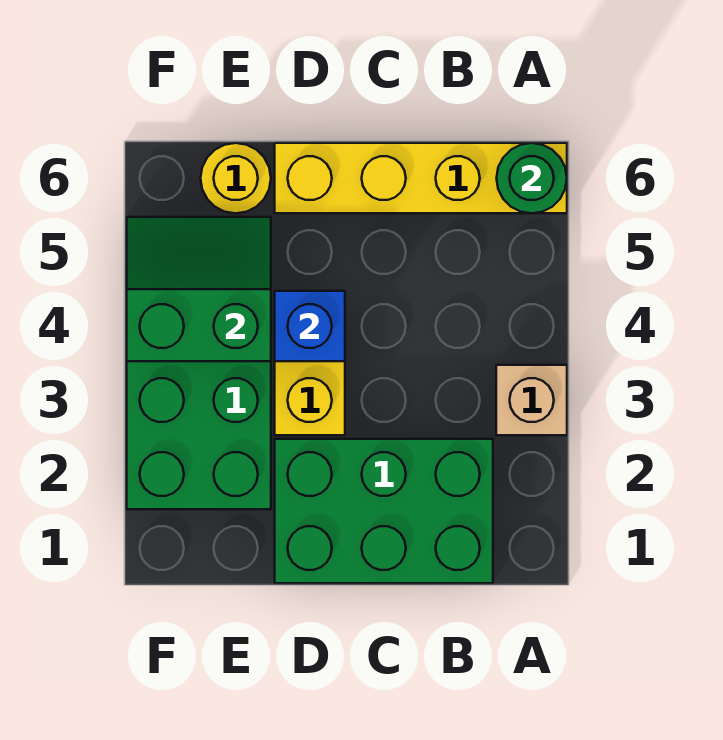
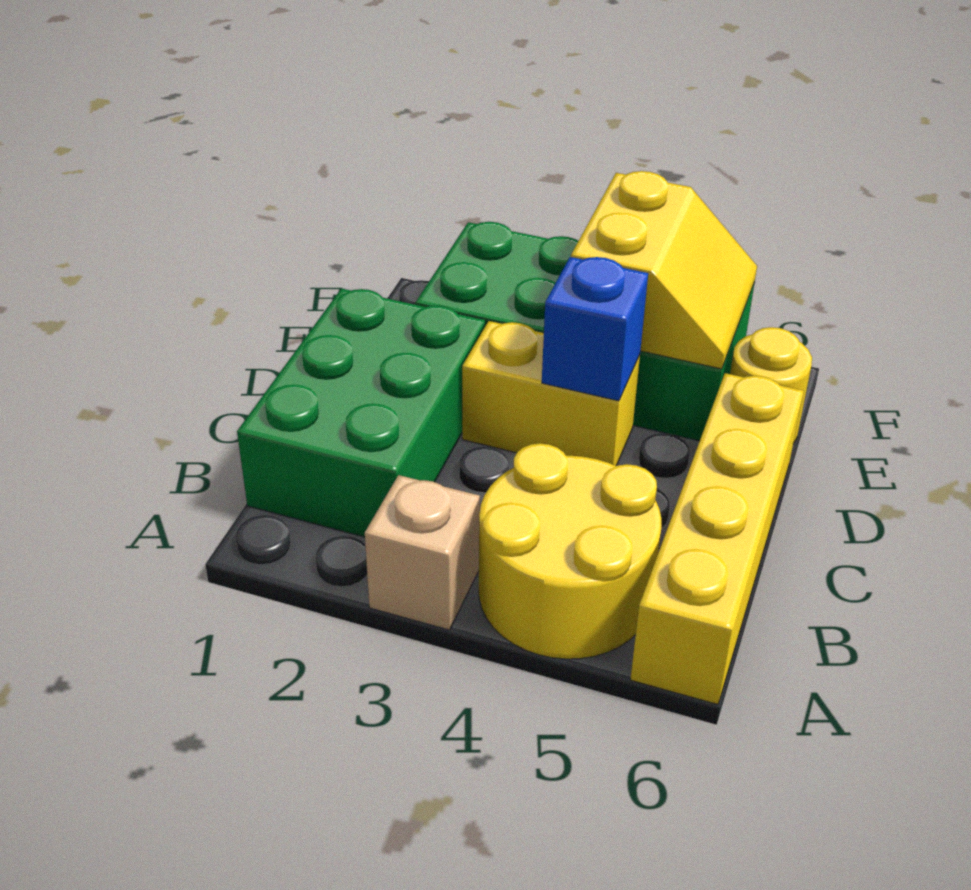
none -> yellow 2x2 round brick [479,443,661,659]
green 1x1 round brick [497,143,567,213] -> none
green 2x2 slope [127,217,271,361] -> yellow 2x2 slope [571,171,757,369]

